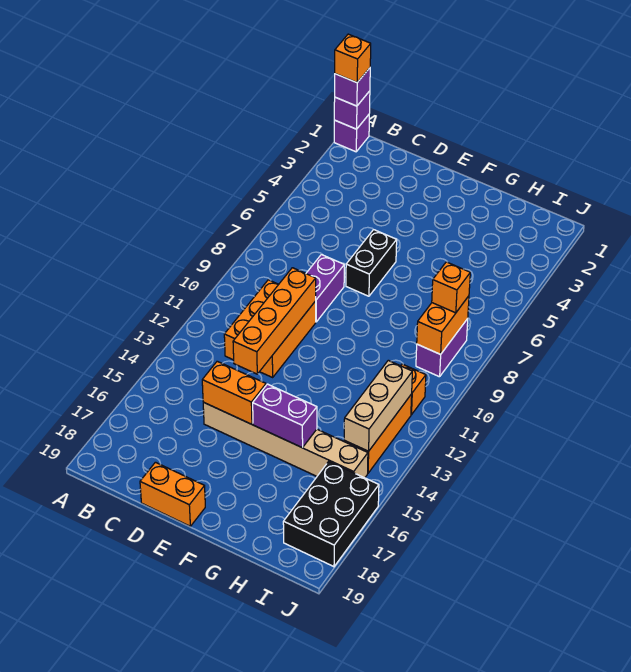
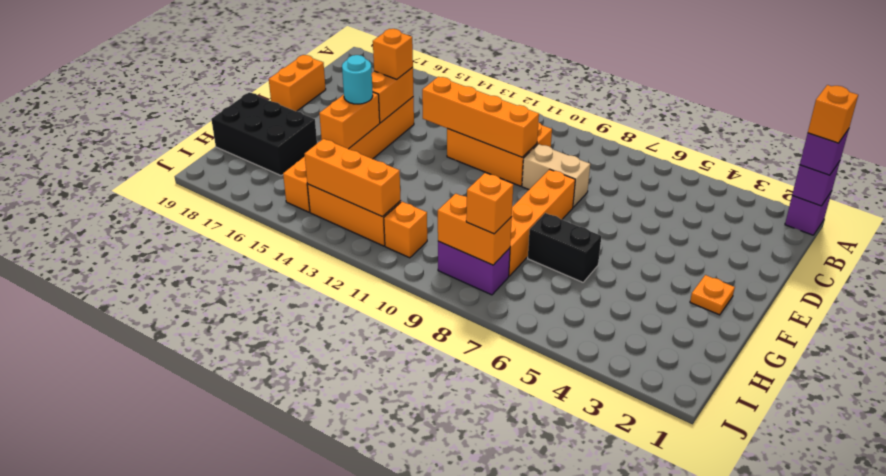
purple 1x2 brick [306,255,344,322] -> tan 1x2 brick [522,144,590,207]
tan 1x6 brick [203,402,368,478] -> orange 1x6 brick [283,97,414,212]
none -> orange 1x1 brick [373,29,413,79]
black 1x2 brick [346,230,397,296] -> black 1x2 brick moved to [528,213,601,282]
none -> orange 1x4 brick [509,169,575,276]
none -> orange 1x1 plate [690,275,735,315]
purple 1x2 brick [253,384,317,448] -> orange 1x2 brick [319,92,380,149]
none -> cyan 1x1 round brick [342,55,373,104]
tan 1x3 brick [344,360,412,451] -> orange 1x3 brick [305,139,401,217]
black 2x3 brick [283,462,379,567] -> black 2x3 brick moved to [211,92,317,175]

